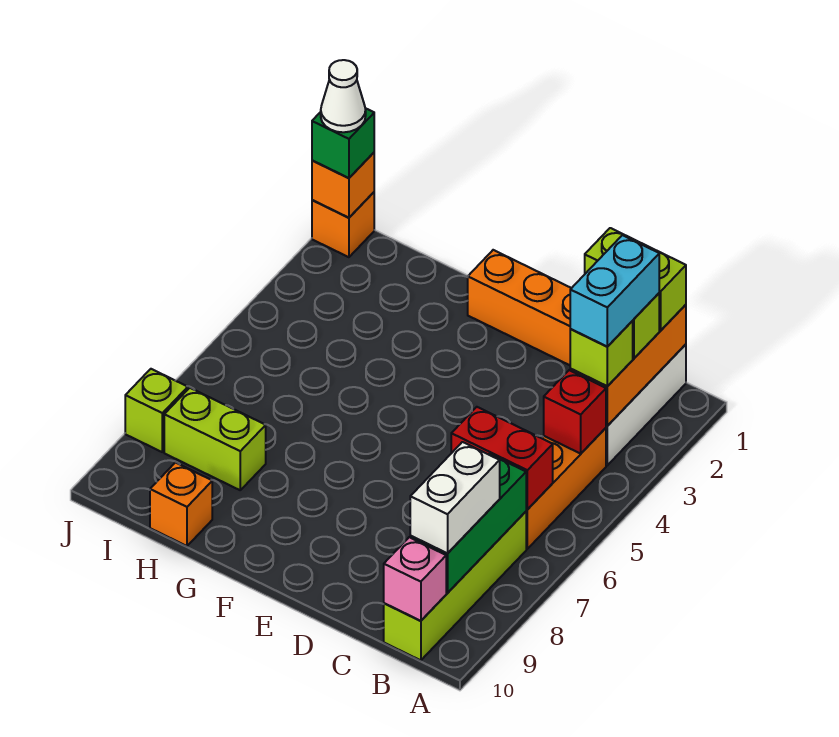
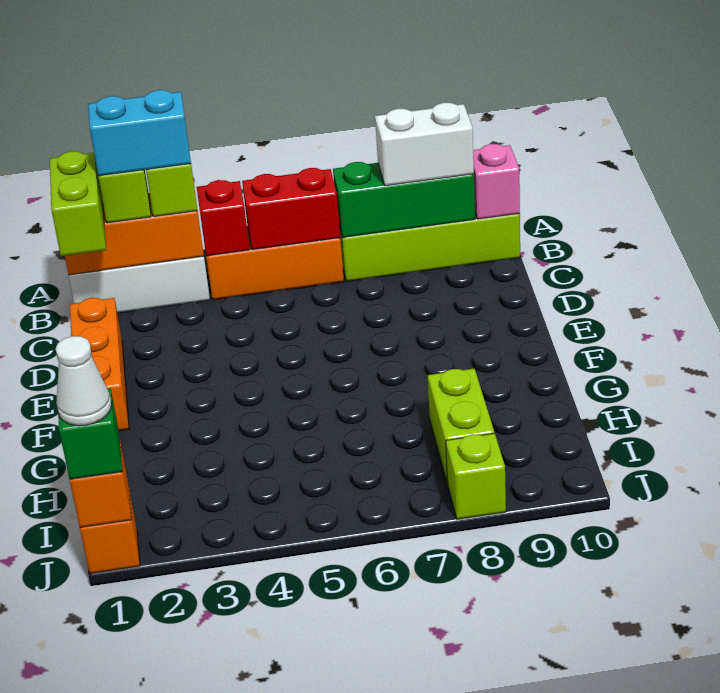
red 1x2 brick [451,407,553,510] -> red 1x2 brick turned to [242,168,340,250]
orange 1x1 brick [150,463,212,546] -> none

